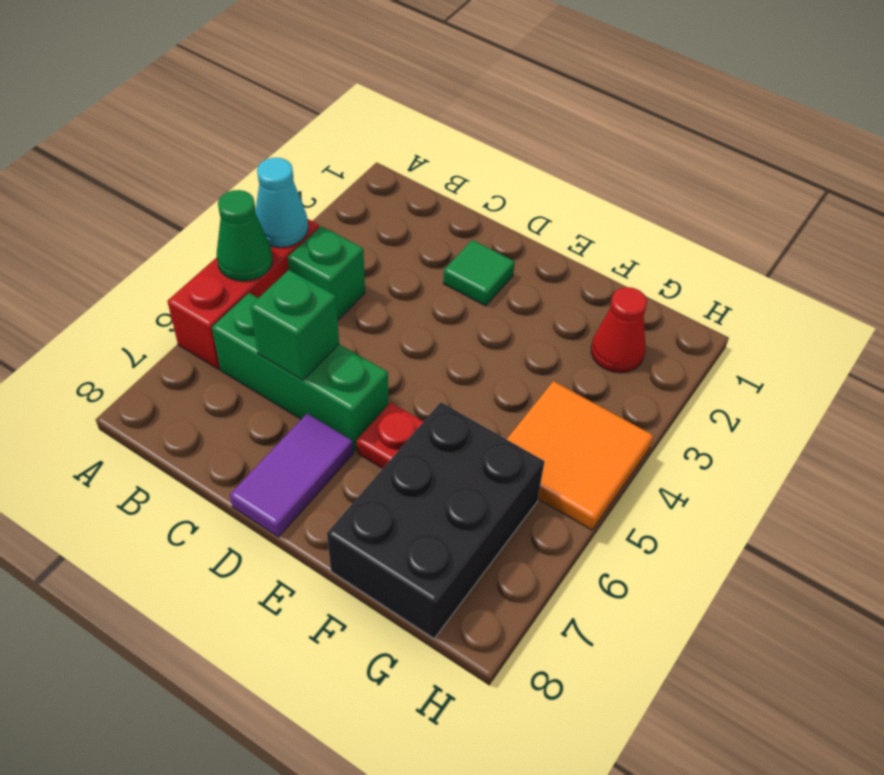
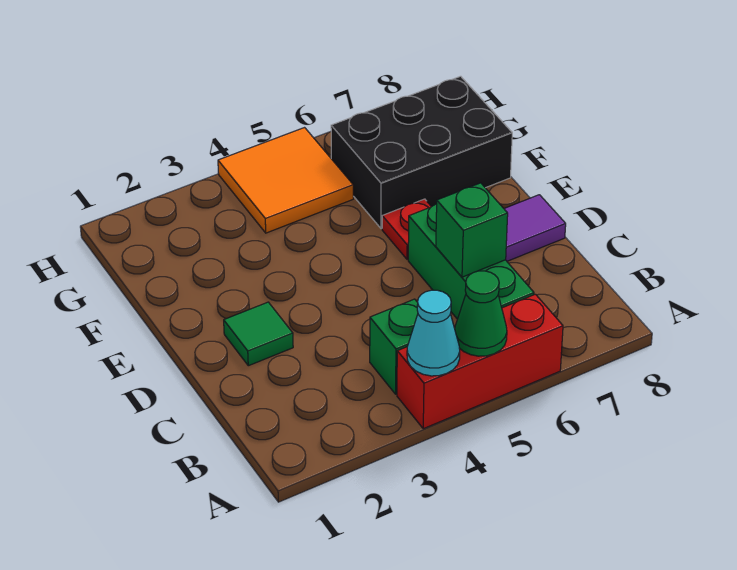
red 1x1 cone [591,287,647,373] -> none

